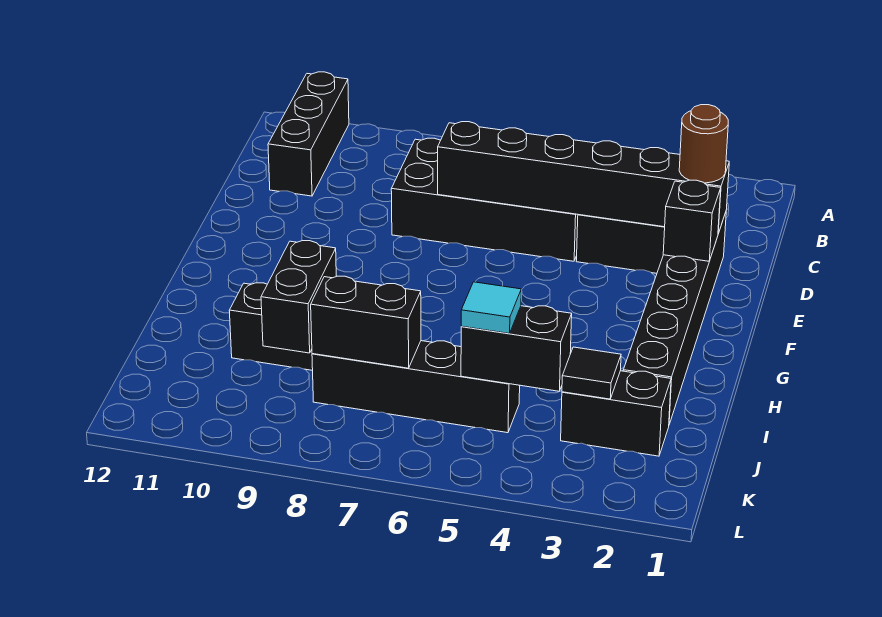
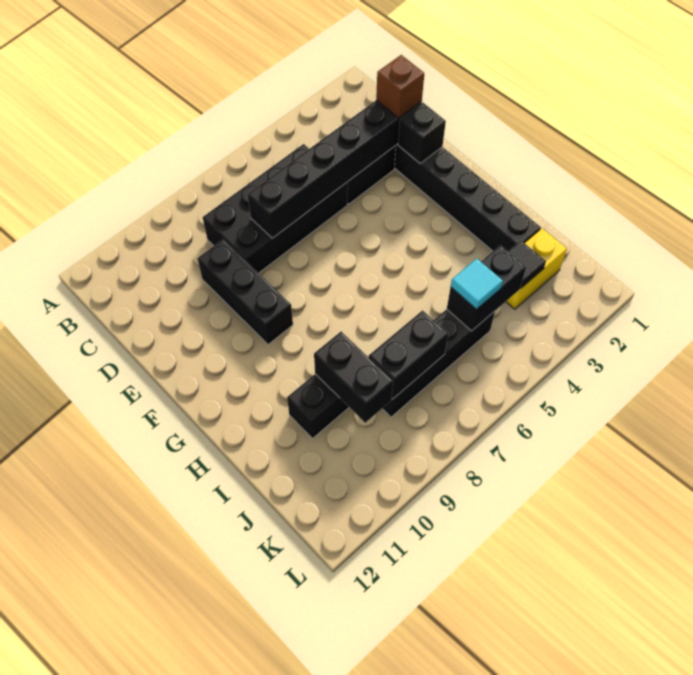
black 1x3 brick [268,72,349,196] -> black 1x3 brick moved to [197,239,293,345]
brown 1x1 round brick [679,105,728,183] -> brown 1x1 brick [376,55,424,118]
black 1x2 brick [561,371,671,456] -> yellow 1x2 brick [506,228,567,309]

